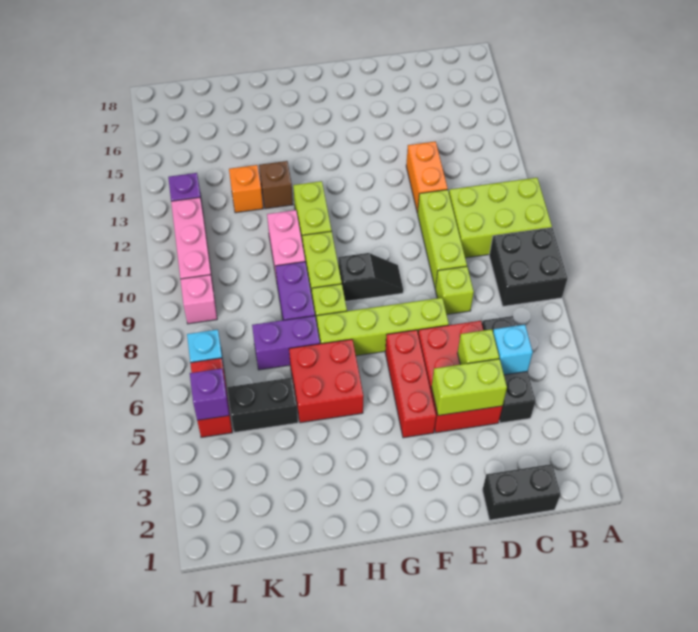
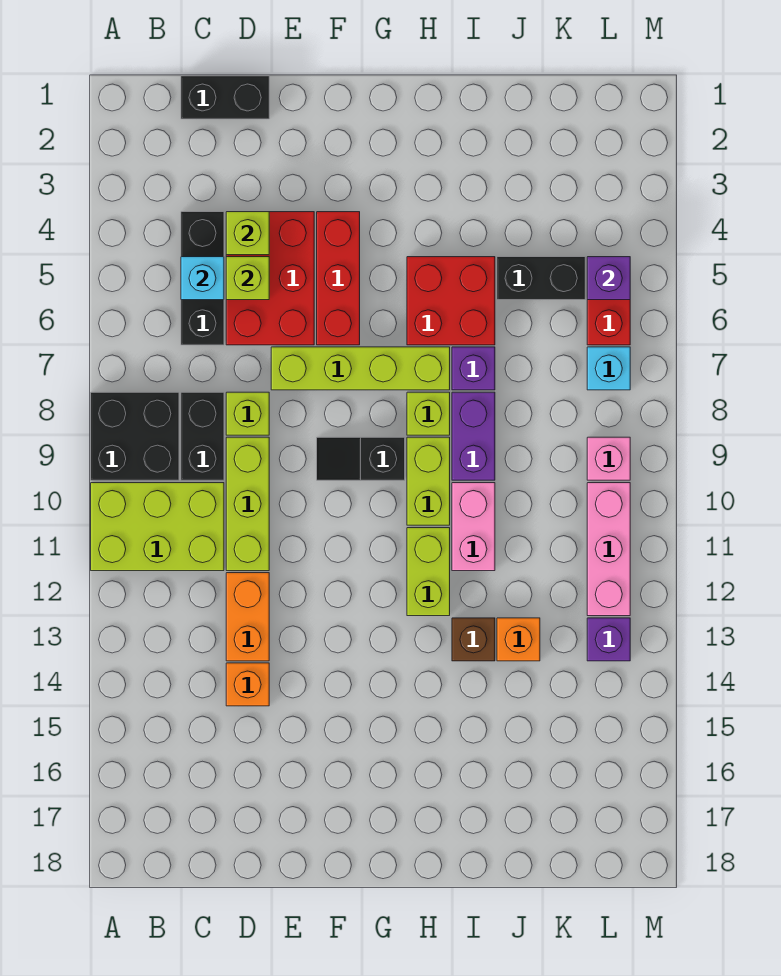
none -> black 1x2 brick [181,392,224,480]
lime 1x2 brick [432,359,507,416] -> lime 1x1 brick [226,212,269,255]
none -> orange 1x1 brick [226,663,269,706]
purple 1x2 brick [252,316,320,370] -> purple 1x1 brick [452,347,495,390]

